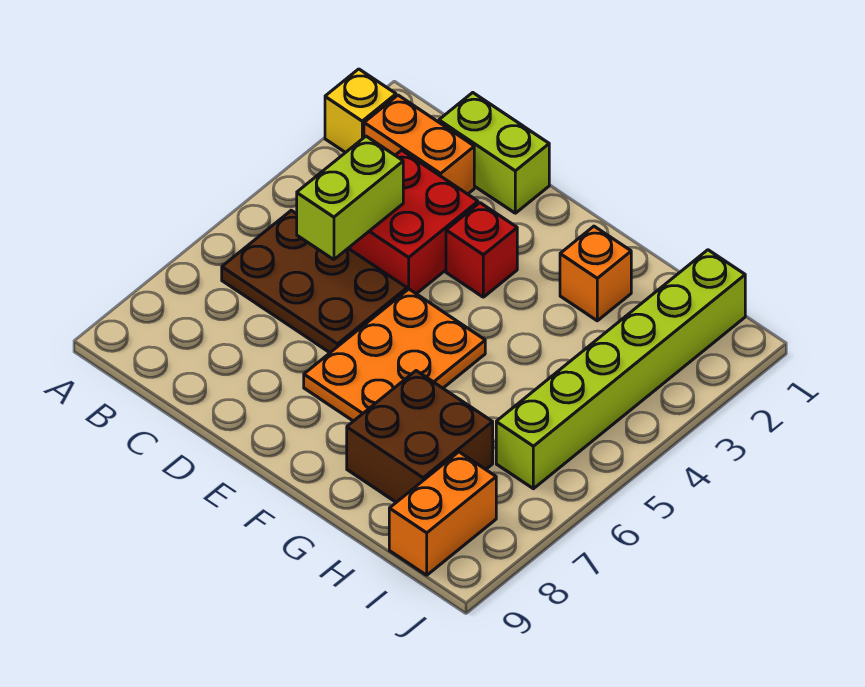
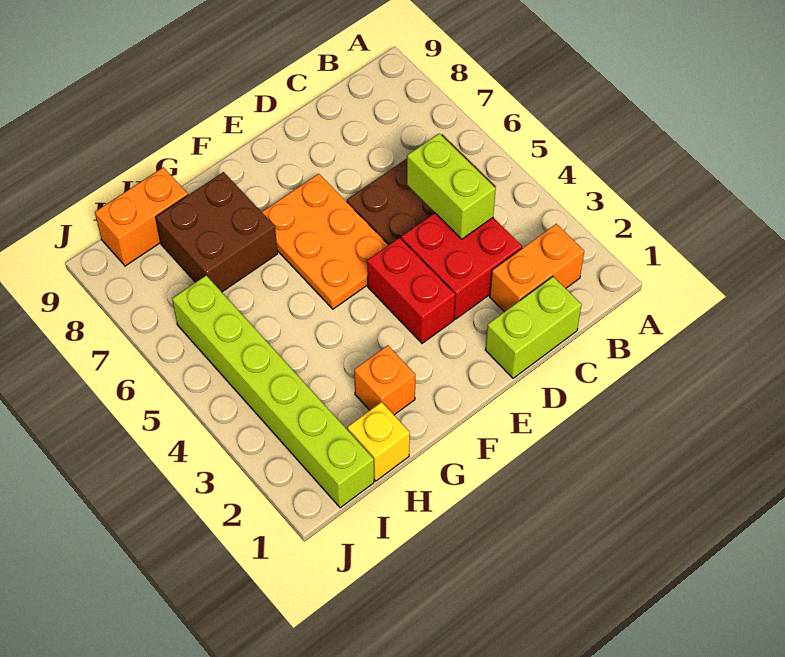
yellow 1x1 brick [325,69,396,153] -> yellow 1x1 brick moved to [347,402,410,481]
red 1x1 brick [446,203,517,297] -> red 1x2 brick [367,238,455,343]
orange 1x2 brick [389,452,496,575] -> orange 1x2 brick turned to [95,167,188,266]

